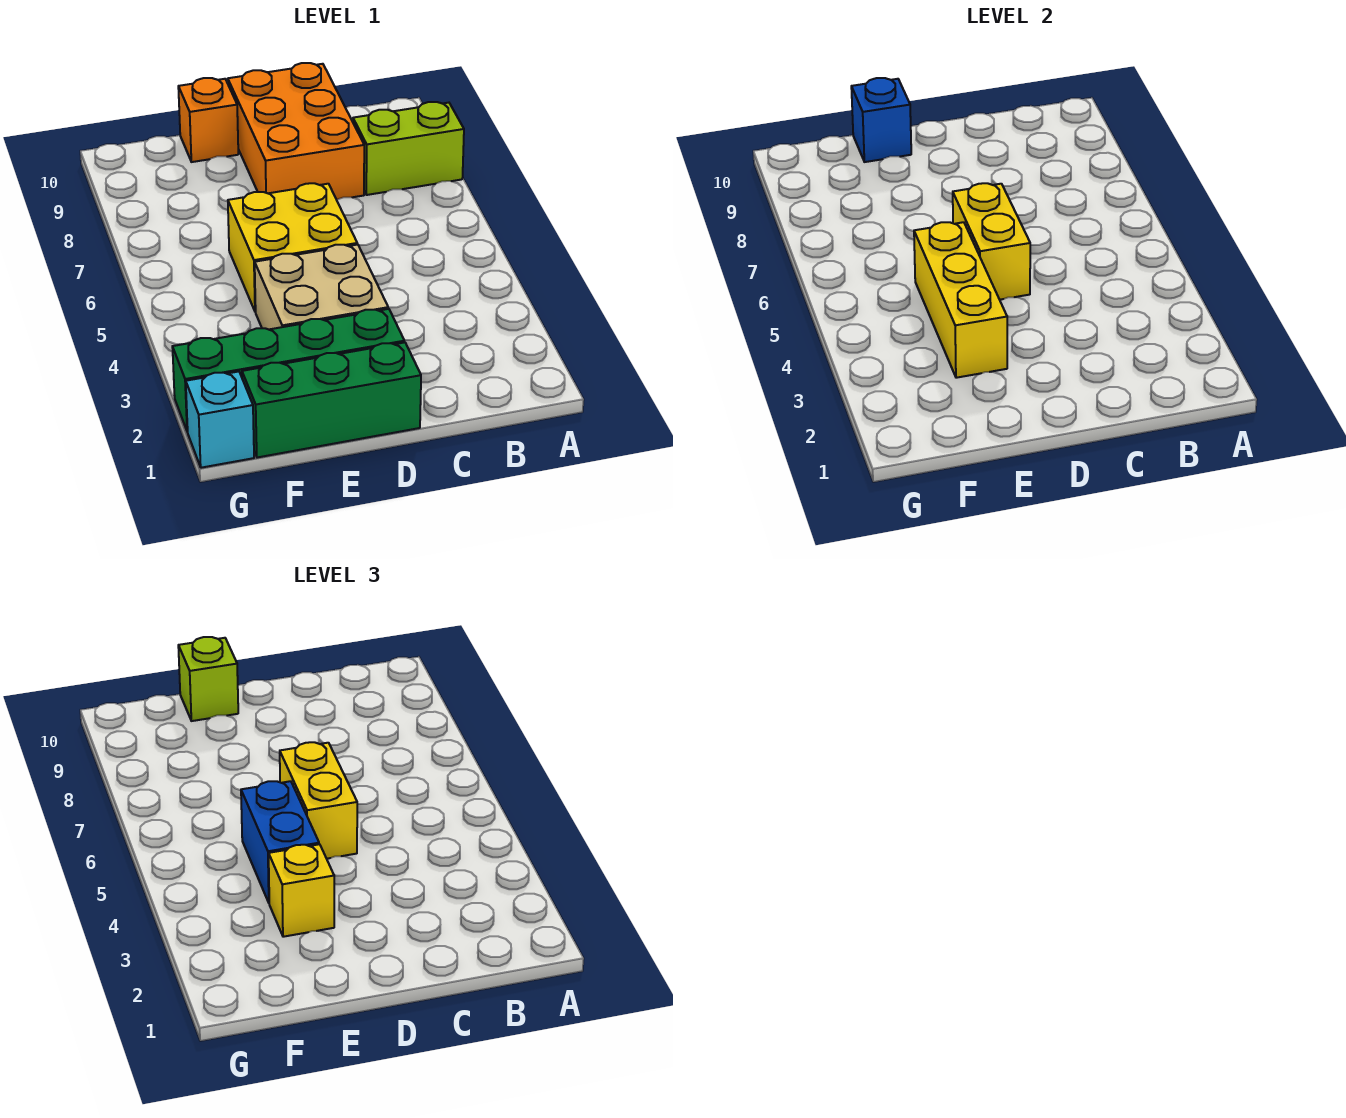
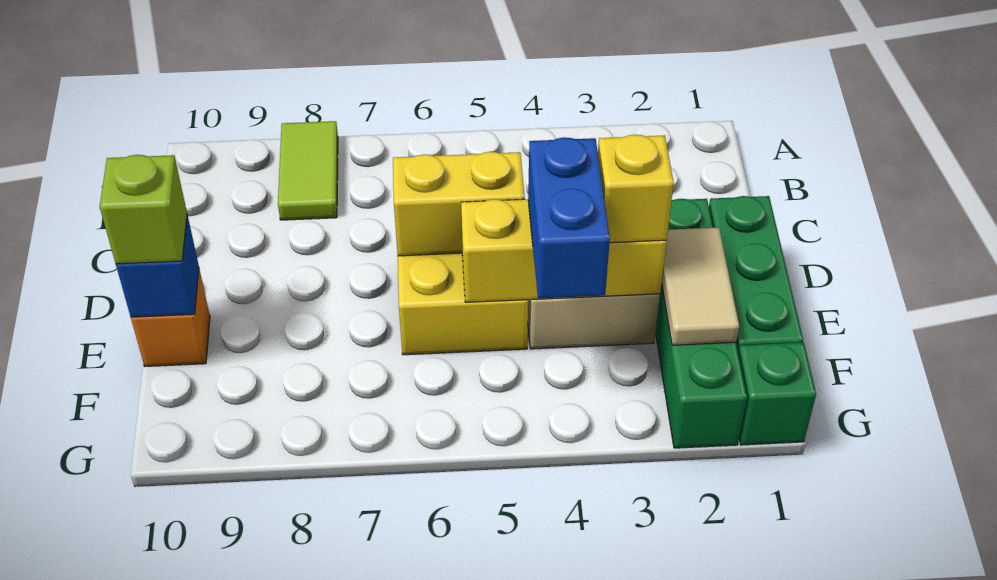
lime 1x2 brick [353,102,464,195] -> lime 1x2 tile [278,121,338,220]
orange 2x3 brick [228,63,364,200] -> none
yellow 1x2 brick [280,742,357,859] -> none
none -> tan 1x2 tile [662,227,739,345]
blue 1x2 brick [241,781,319,902] -> blue 1x2 brick turned to [528,137,610,298]
cyan 1x1 brick [186,372,254,468] -> green 1x1 brick [738,342,816,445]

